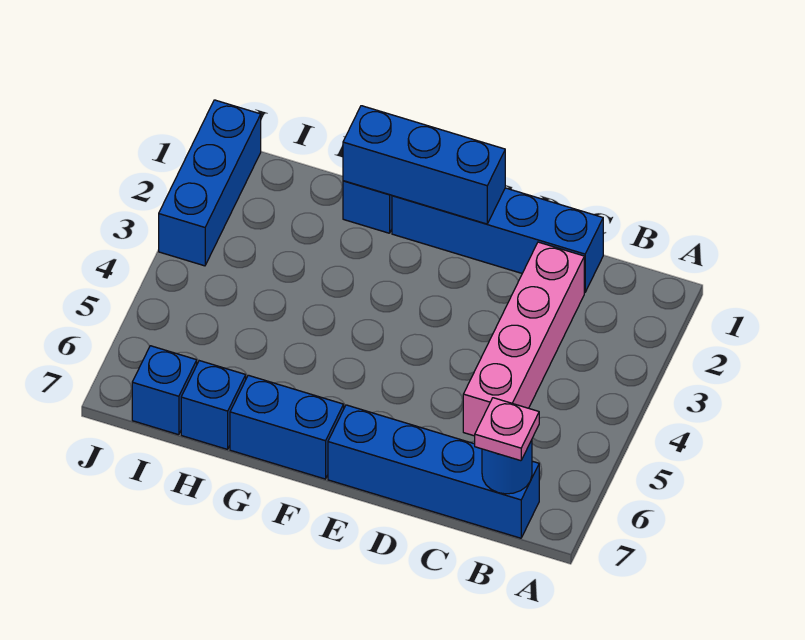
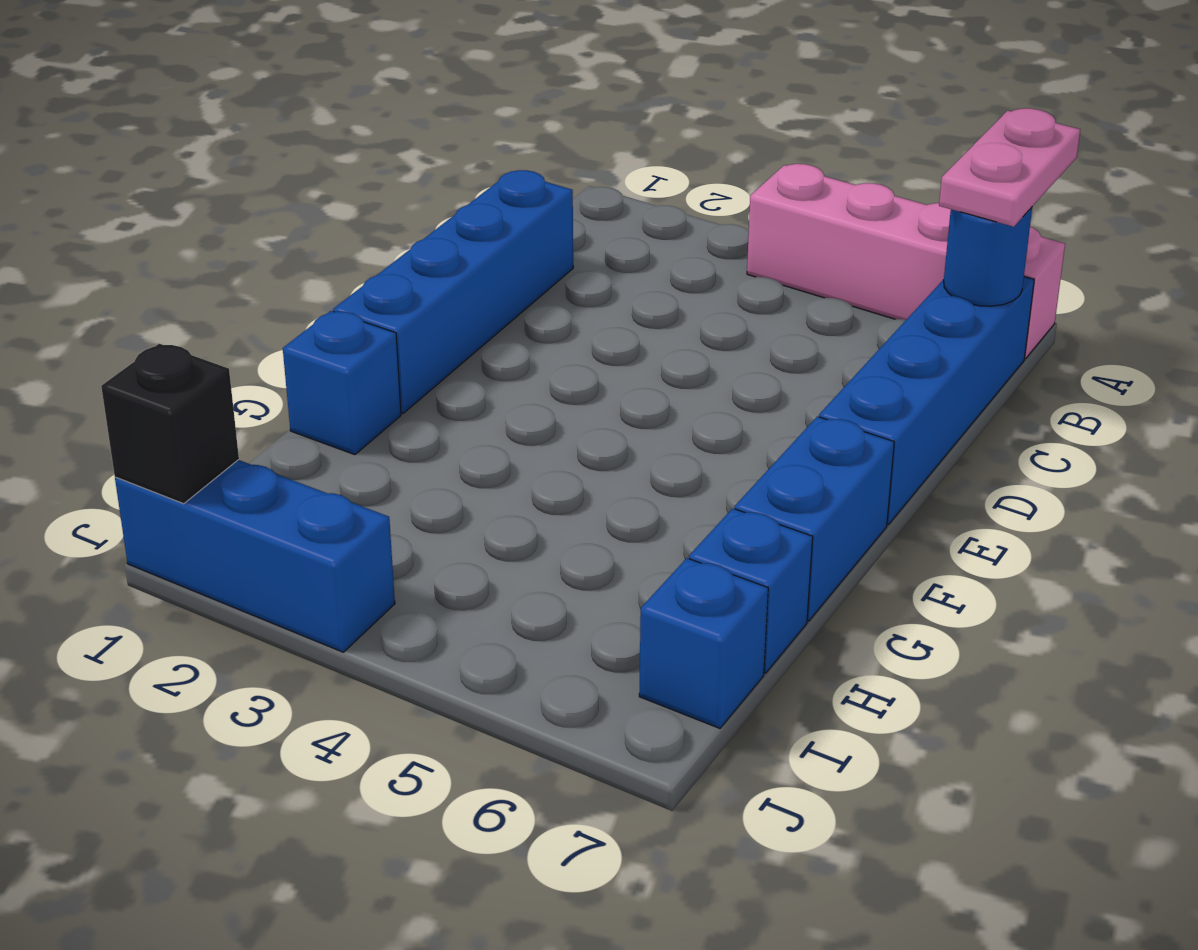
pink 1x1 plate [475,398,539,461] -> pink 1x2 plate [939,108,1080,227]
pink 1x4 brick [463,242,584,436] -> pink 1x4 brick moved to [747,164,1065,359]
blue 1x3 brick [343,106,505,224] -> none
none -> black 1x1 brick [101,344,239,504]

